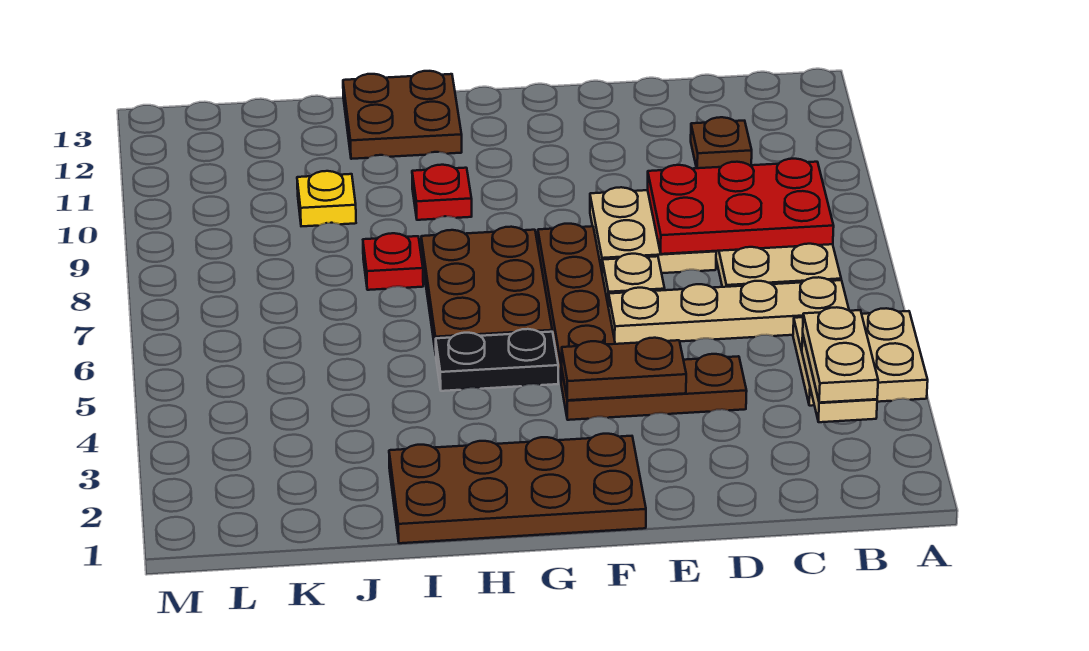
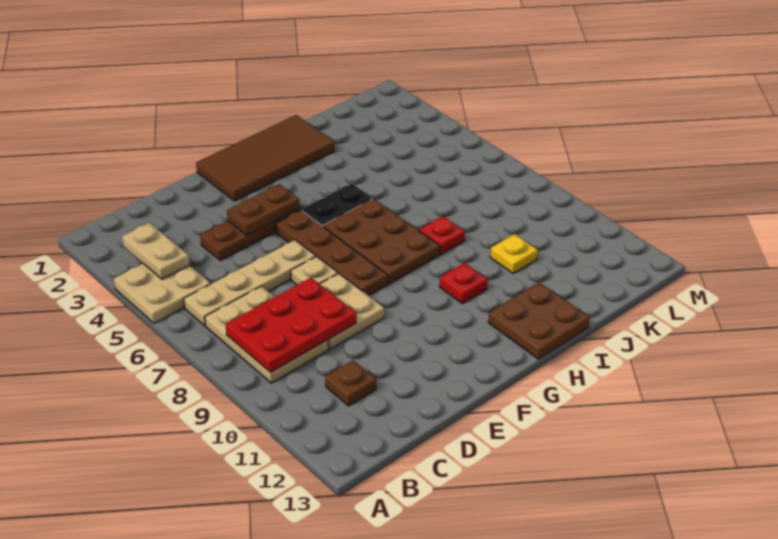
tan 1x2 plate [803,307,878,403] -> none
brown 2x4 plate [389,434,646,543] -> brown 2x4 tile [196,115,335,201]

